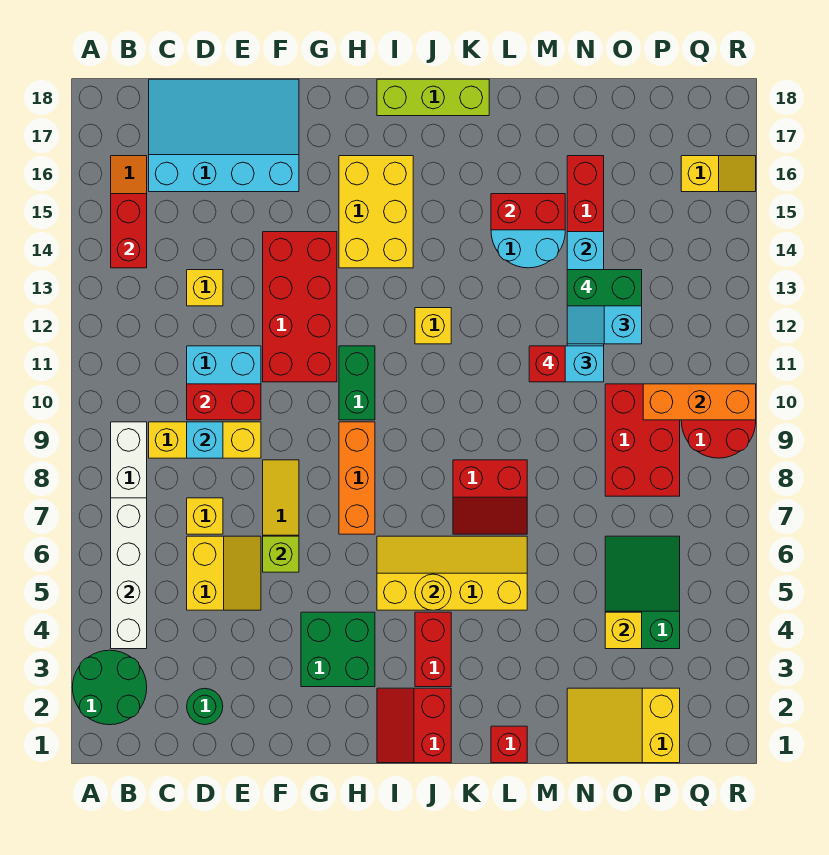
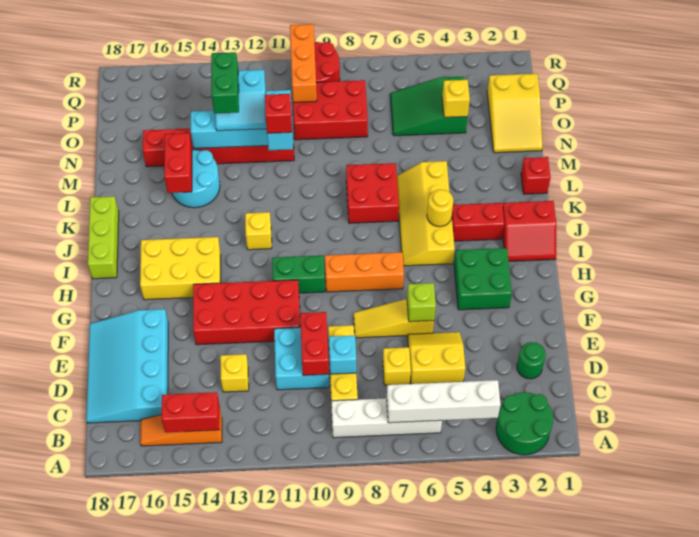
red 2x2 slope [453,460,527,534] -> red 2x2 brick [346,163,399,223]
yellow 1x2 slope [681,156,756,192] -> none

